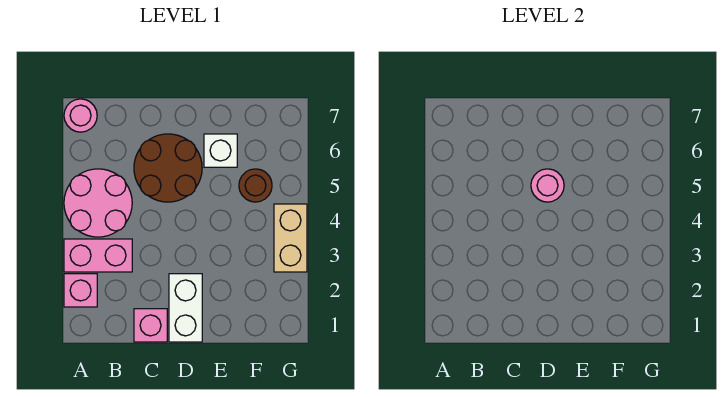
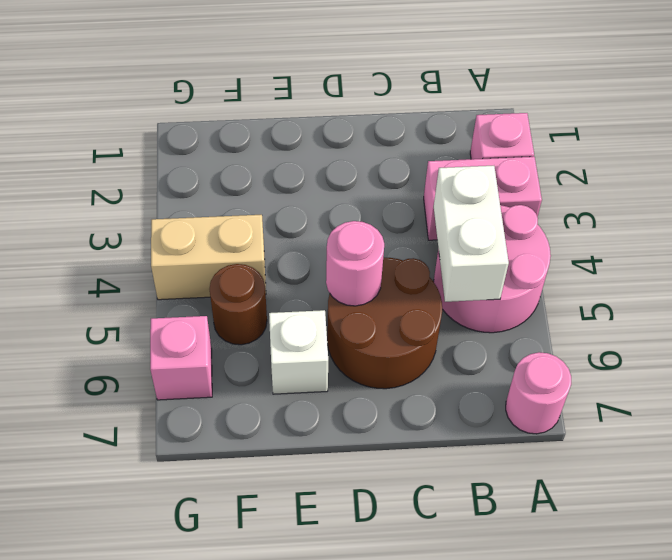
pink 1x1 brick [134,309,167,342] -> pink 1x1 brick moved to [150,316,212,400]
white 1x2 brick [169,274,202,342] -> white 1x2 brick moved to [434,166,509,302]
tan 1x2 brick [274,204,307,272] -> tan 1x2 brick turned to [151,215,266,300]

